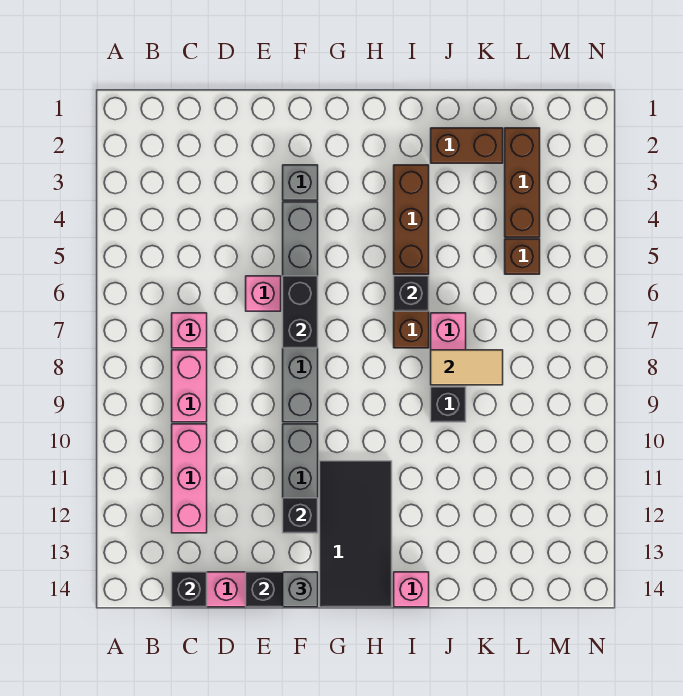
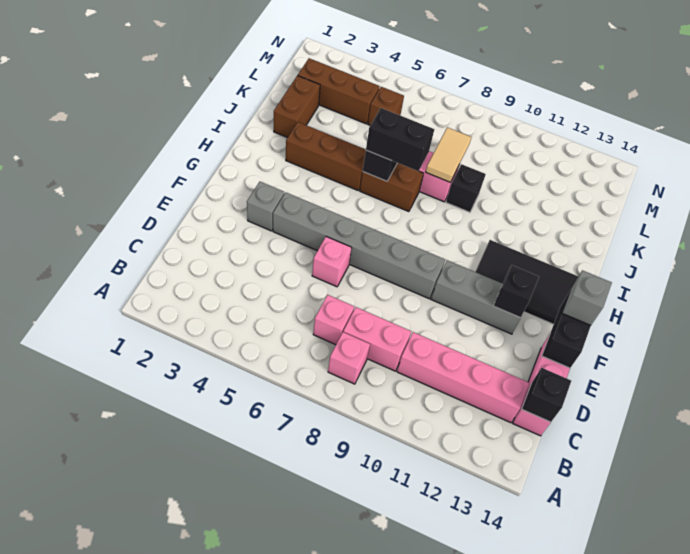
pink 1x3 brick [172,424,207,533] -> pink 1x4 brick [397,332,530,423]
black 1x2 brick [283,276,318,348] -> black 1x2 brick moved to [366,108,434,171]
pink 1x1 brick [394,572,429,607] -> pink 1x1 brick moved to [328,332,370,384]

